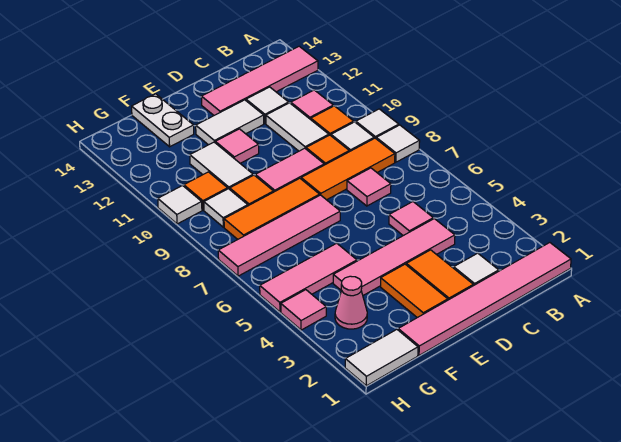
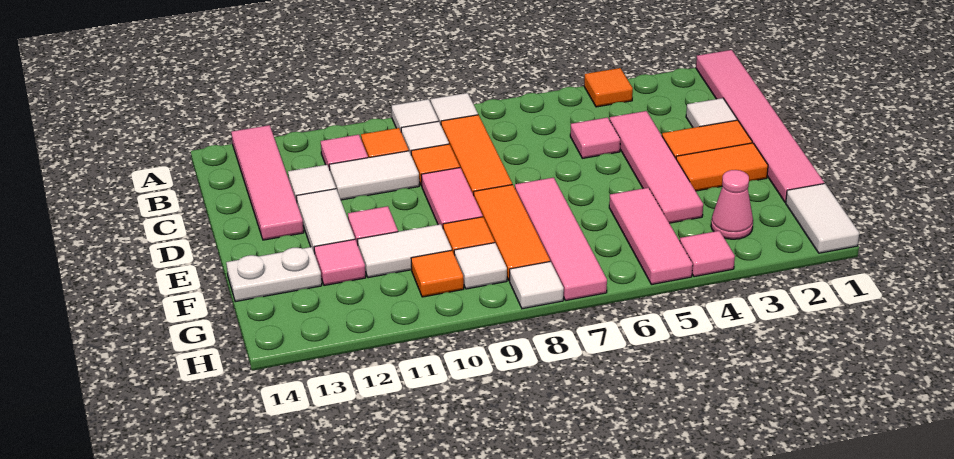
none -> orange 1x1 tile [584,68,633,107]
pink 1x1 tile [347,168,391,206] -> pink 1x1 tile moved to [314,239,366,286]
white 1x1 tile [158,186,202,224] -> white 1x1 tile moved to [510,262,564,309]

